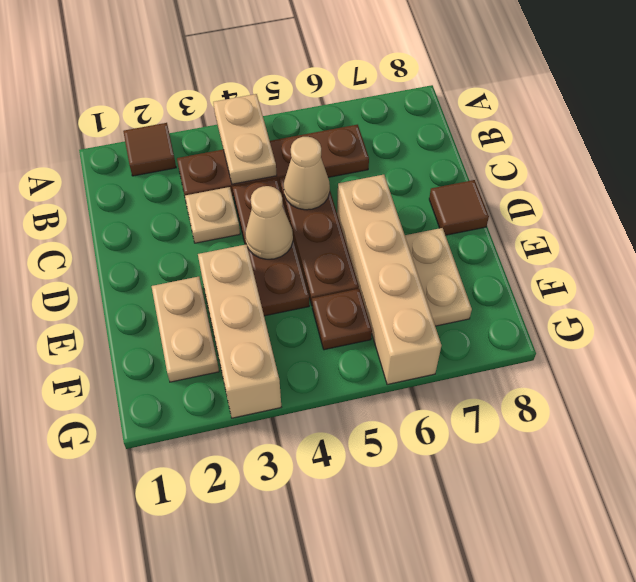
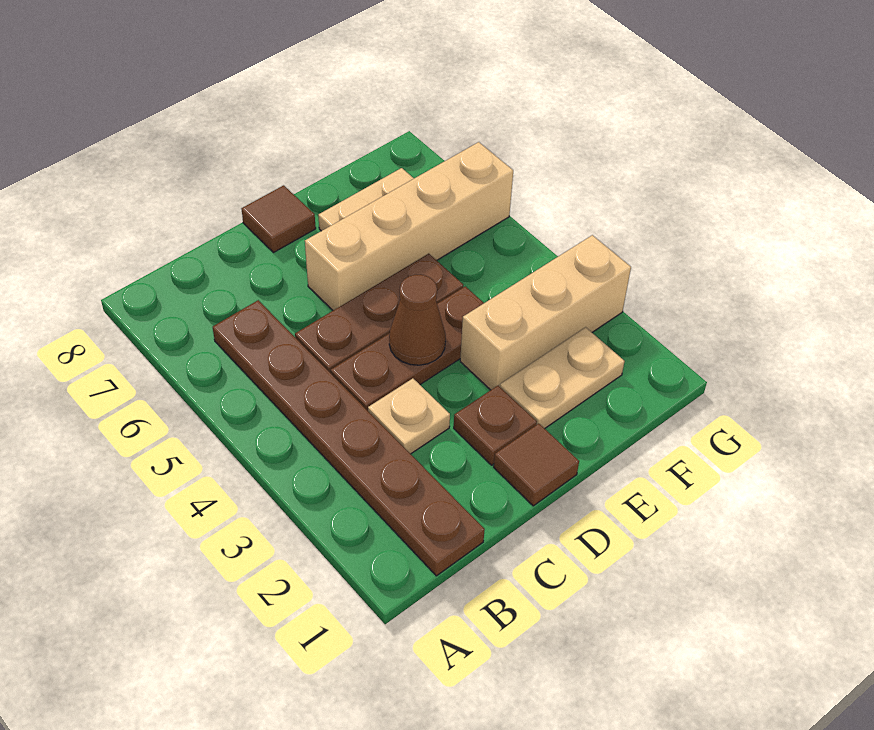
brown 1x1 tile [123,123,176,176] -> brown 1x1 tile moved to [494,424,579,506]
tan 1x2 plate [213,94,277,184] -> none
brown 1x4 plate [177,125,369,196] -> brown 1x6 plate [213,300,485,576]
tan 1x1 cone [284,137,330,210] -> none
tan 1x1 cone [245,186,293,259] -> brown 1x1 cone [389,275,446,365]
brown 1x1 plate [312,289,372,350] -> brown 1x1 plate moved to [454,386,537,465]

